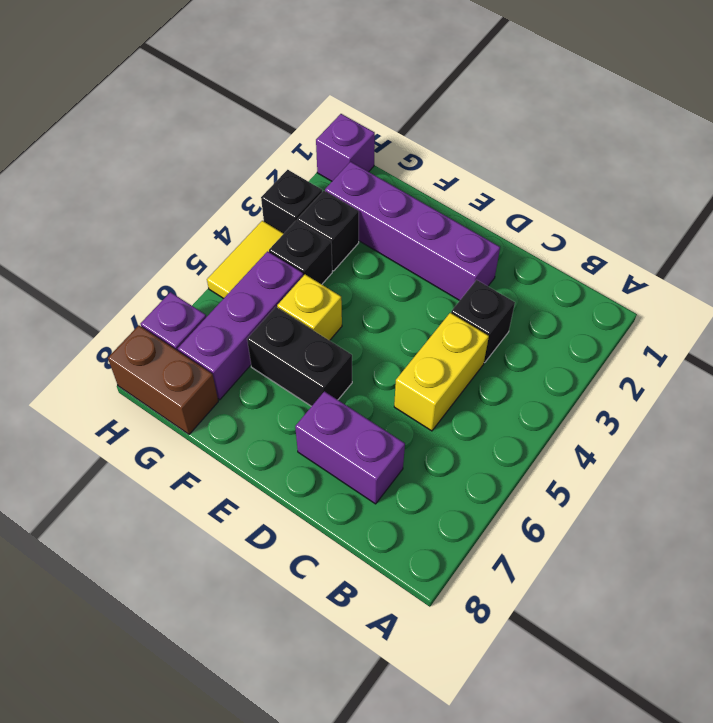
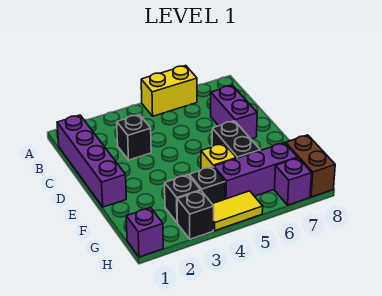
yellow 1x2 brick [394,313,489,431] -> yellow 1x2 brick moved to [141,66,197,116]
purple 1x4 brick [325,162,500,300] -> purple 1x4 brick moved to [57,115,126,207]

